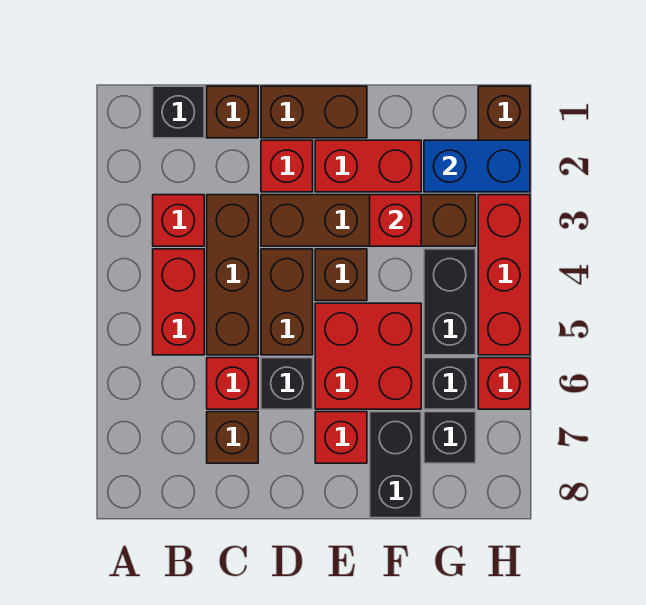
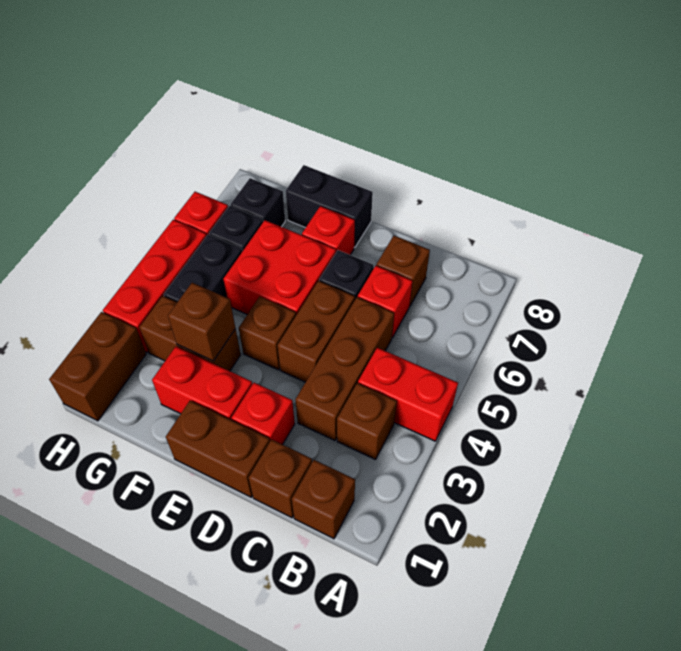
black 1x1 brick [153,86,204,138] -> brown 1x1 brick [292,460,355,539]
red 1x1 brick [153,195,204,246] -> brown 1x1 brick [337,383,397,460]
red 1x2 brick [153,249,204,355] -> red 1x2 brick turned to [358,348,458,441]
brown 1x4 brick [261,195,476,246] -> brown 1x2 brick [140,296,241,371]
red 1x1 brick [370,195,421,246] -> brown 1x1 brick [168,283,235,361]
black 1x2 brick [370,412,421,518] -> black 1x2 brick turned to [286,165,373,248]
blue 1x2 brick [424,140,530,192] -> none

